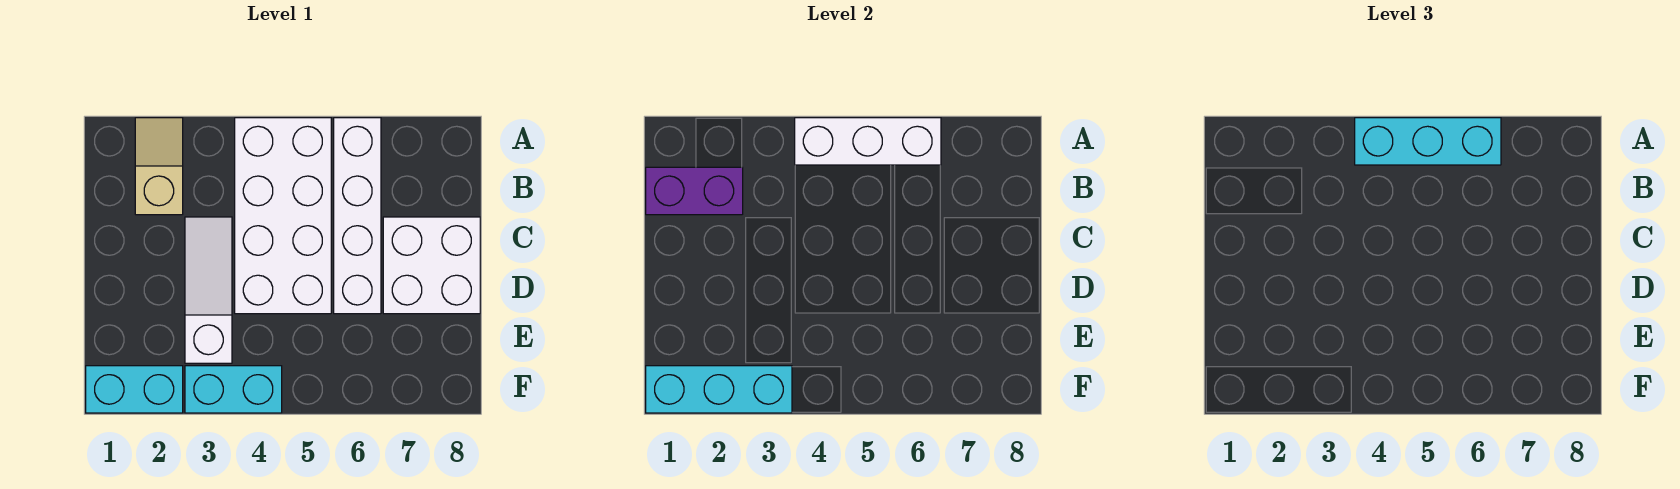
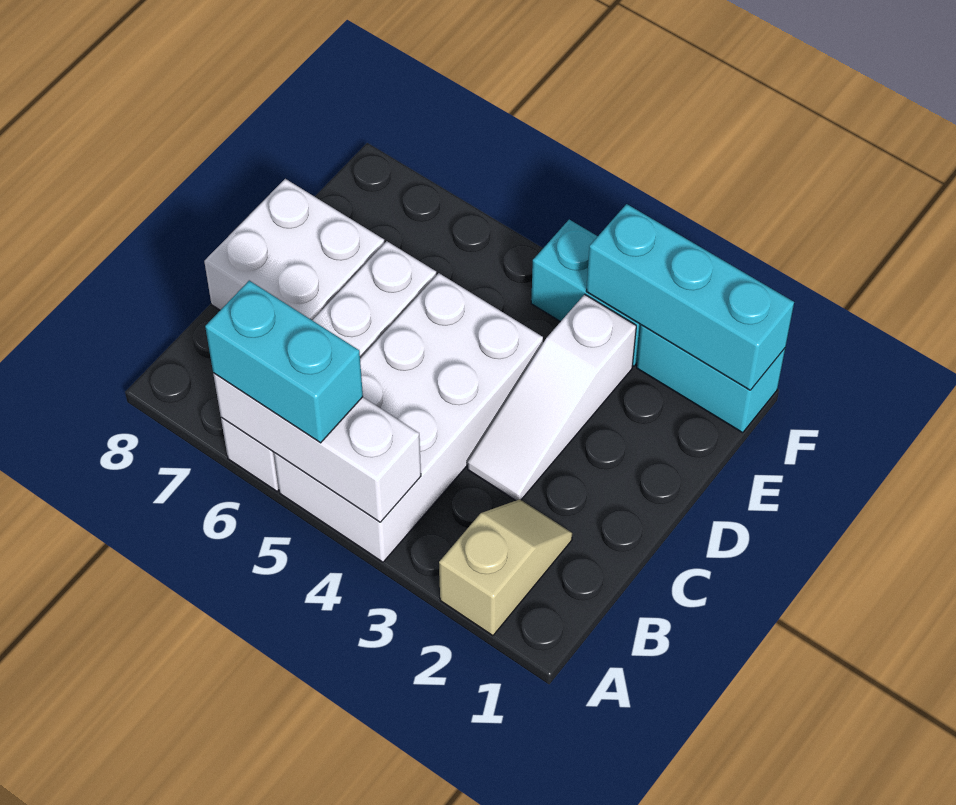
tan 1x2 slope [135,118,183,215] -> tan 1x2 slope turned to [439,499,572,636]
cyan 1x3 brick [1355,118,1501,165] -> cyan 1x2 brick [205,281,363,443]
purple 1x2 brick [646,167,743,215] -> none

